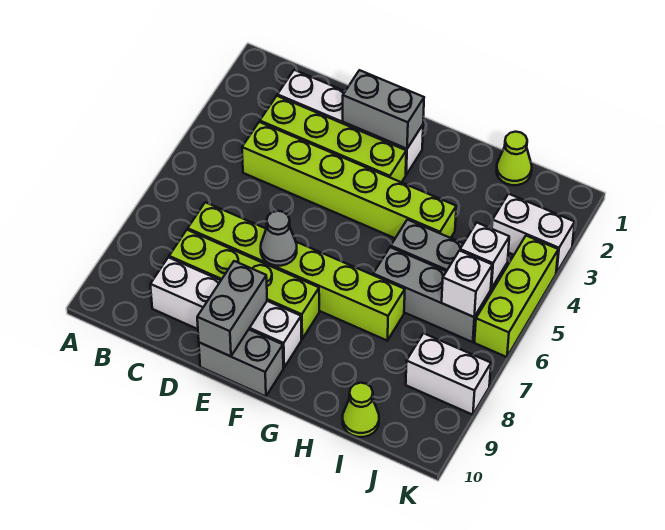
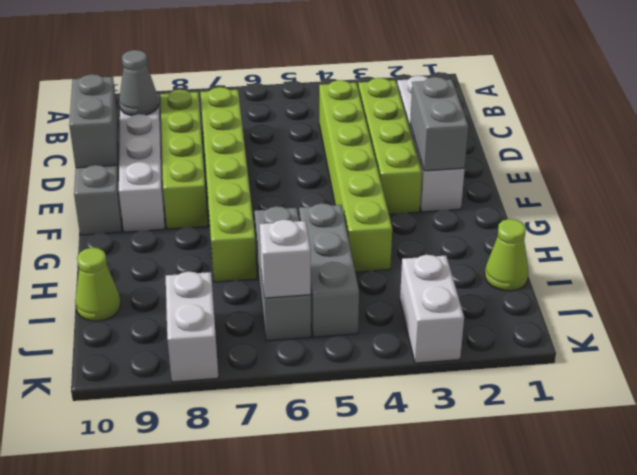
grey 1x1 cone [261,211,297,266] -> grey 1x1 cone moved to [119,50,159,116]
grey 1x2 brick [197,261,267,356] -> grey 1x2 brick turned to [69,74,118,168]
white 1x1 brick [460,223,509,289] -> none
lime 1x3 brick [474,236,558,357] -> none

